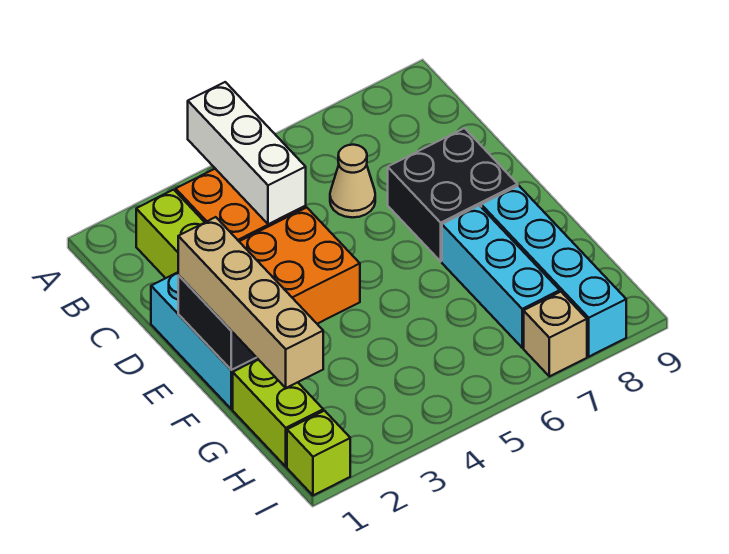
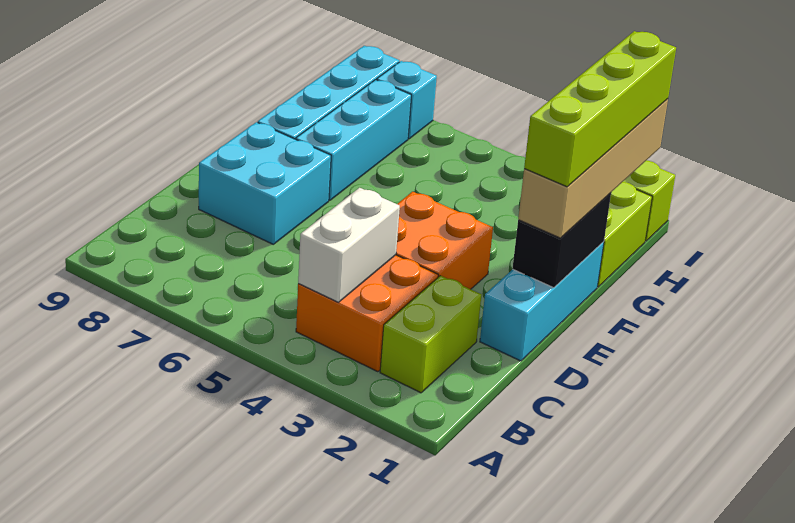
white 1x3 brick [188,82,306,224] -> white 1x2 brick [298,188,400,302]
tan 1x1 cone [330,145,375,218] -> none
black 2x2 brick [388,128,518,261] -> cyan 2x2 brick [199,122,331,244]
none -> lime 1x4 brick [524,31,676,187]
tan 1x1 brick [524,292,587,376] -> cyan 1x1 brick [377,61,437,139]

